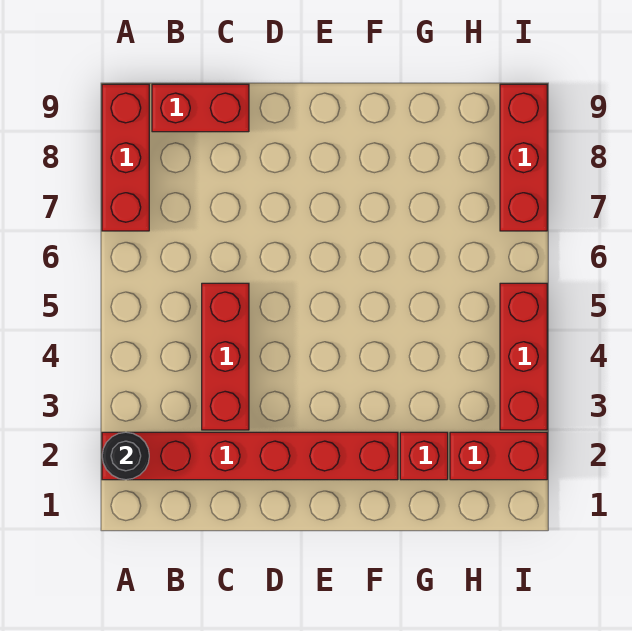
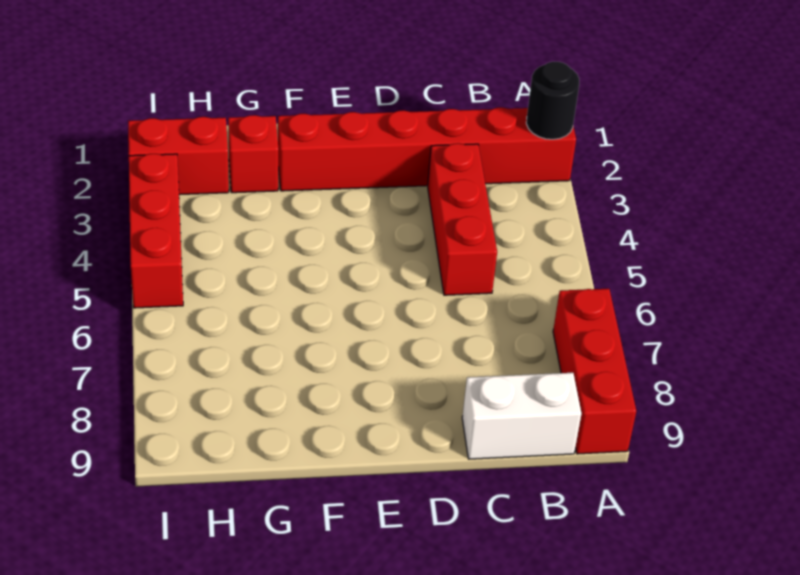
red 1x2 brick [152,84,249,132] -> white 1x2 brick [462,373,581,459]
red 1x3 brick [500,84,547,231] -> none

